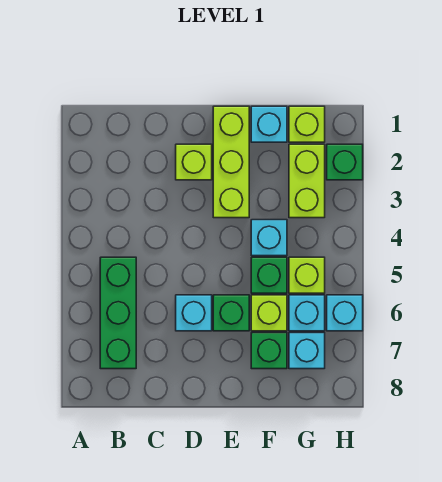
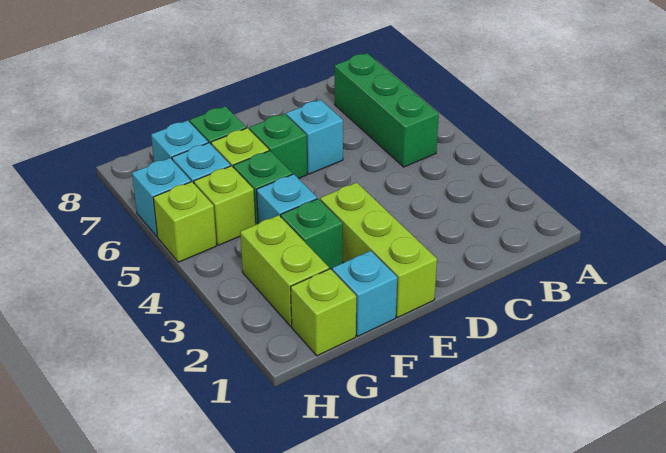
lime 1x1 brick [176,144,212,180] -> lime 1x1 brick moved to [153,182,216,262]
green 1x1 brick [327,144,363,180] -> green 1x1 brick moved to [281,199,343,269]

